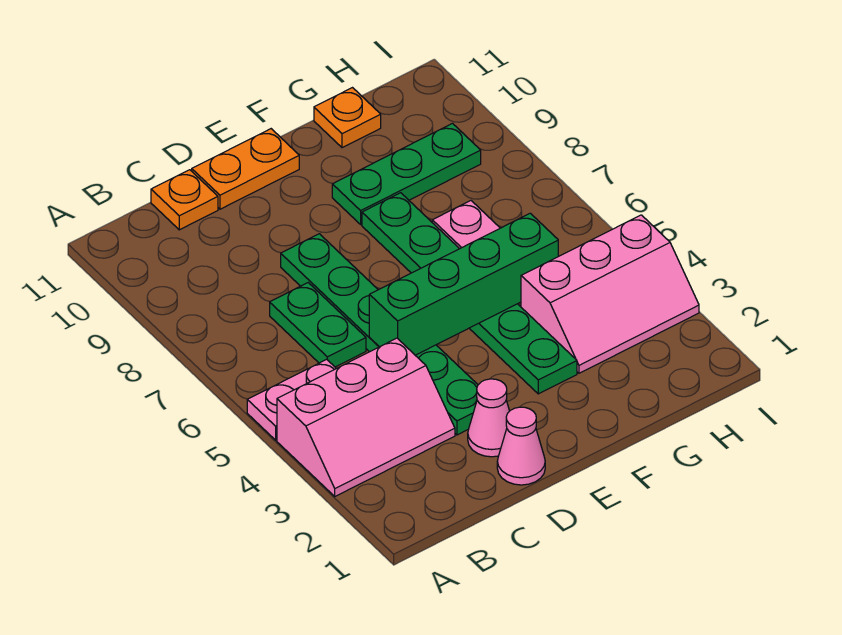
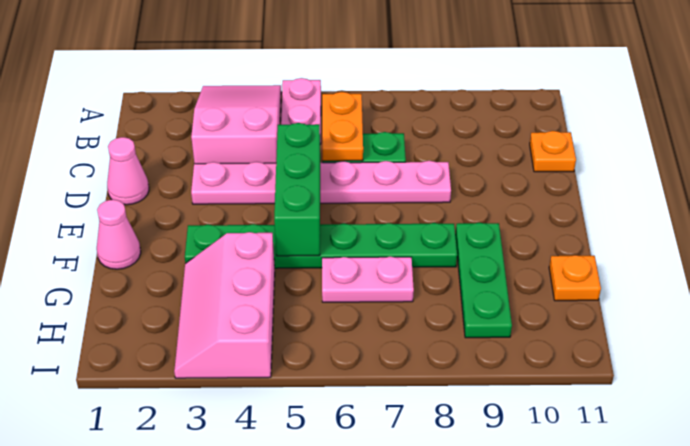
pink 2x3 slope [277,338,455,496] -> pink 2x3 slope turned to [191,85,281,164]
pink 1x1 cone [468,379,509,457] -> pink 1x1 cone moved to [97,200,141,269]
green 1x6 plate [281,234,478,435] -> pink 1x6 plate [191,161,451,204]
green 1x4 brick [369,213,558,355] -> green 1x3 brick [274,123,320,256]
orange 1x2 plate [192,129,299,209] -> orange 1x2 plate moved to [322,92,363,161]

